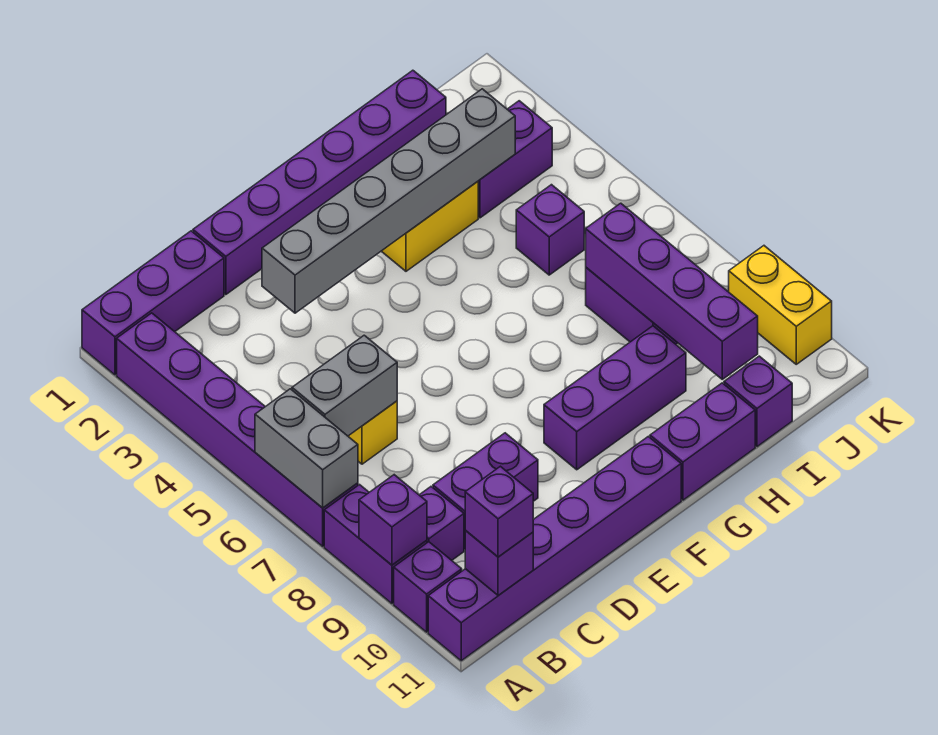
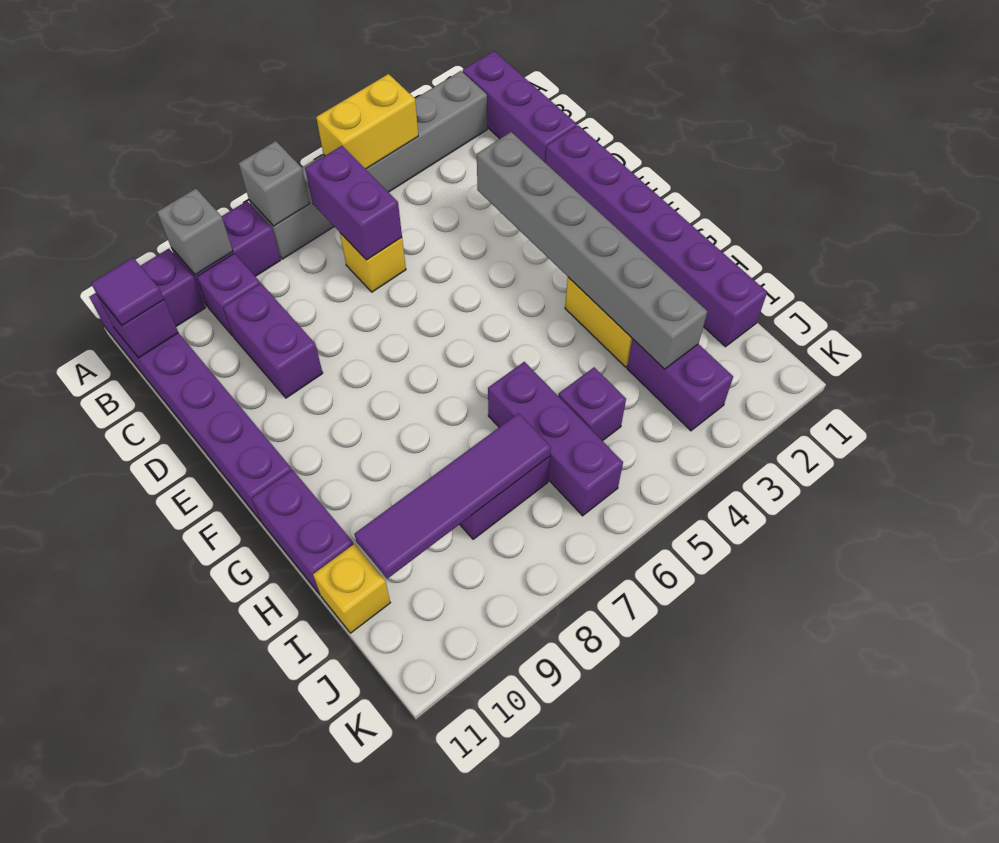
purple 1x6 brick [117,313,358,546] -> grey 1x6 brick [249,71,487,259]
grey 1x2 brick [255,389,358,508] -> grey 1x1 brick [239,141,310,226]
purple 1x1 brick [359,475,427,565] -> grey 1x1 brick [157,189,233,275]
grey 1x2 brick [292,335,397,436] -> purple 1x2 brick [305,146,402,260]
purple 1x1 brick [465,466,533,557] -> purple 1x1 tile [91,258,164,325]
purple 1x3 brick [544,326,686,470] -> purple 1x3 brick moved to [488,362,623,516]
purple 1x4 brick [586,203,758,379] -> purple 1x4 tile [354,413,551,579]
purple 1x1 brick [724,356,792,447] -> yellow 1x1 brick [313,544,390,633]
yellow 1x2 brick [729,246,832,364] -> yellow 1x2 brick moved to [316,74,418,169]

